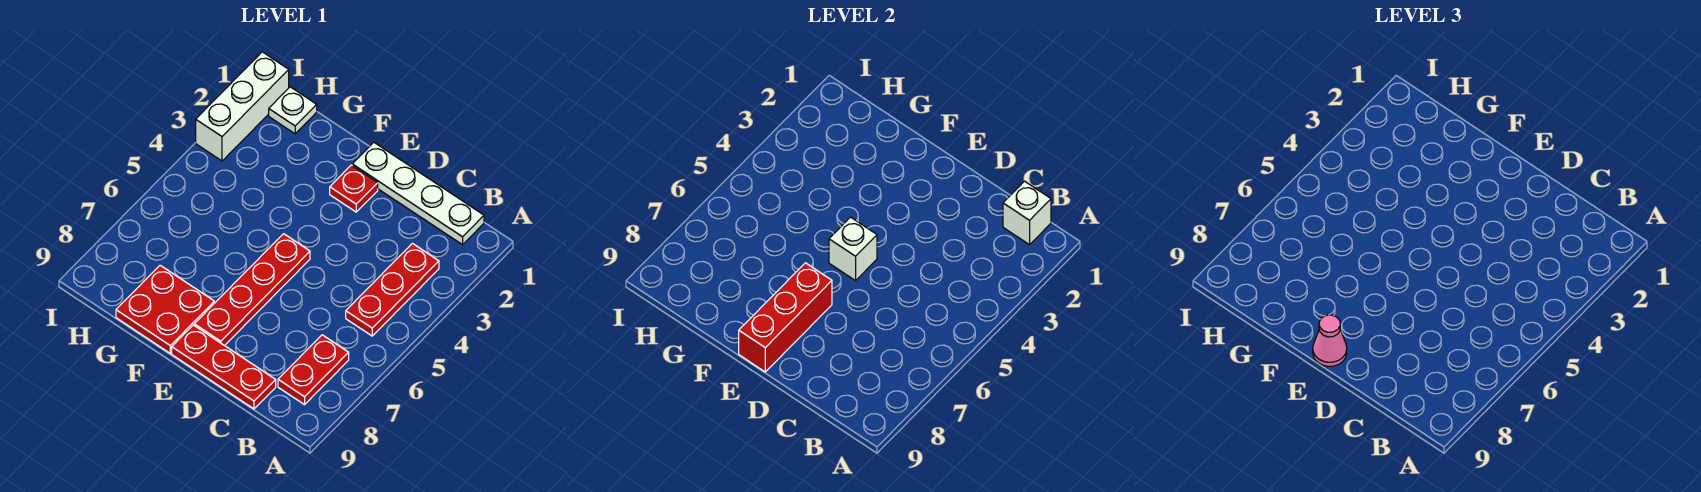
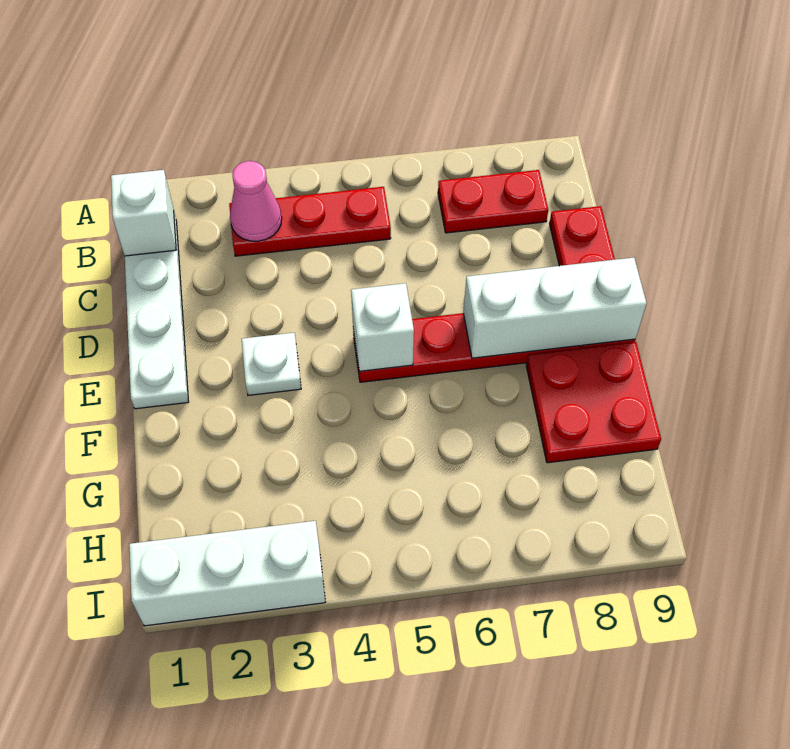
red 1x1 plate [330,165,378,212] -> none
red 1x3 brick [739,263,832,372] -> white 1x3 brick [463,258,647,358]
pink 1x1 cone [1313,315,1347,366] -> pink 1x1 cone moved to [230,161,282,241]
white 1x1 plate [269,87,317,134] -> white 1x1 plate moved to [242,333,301,395]

